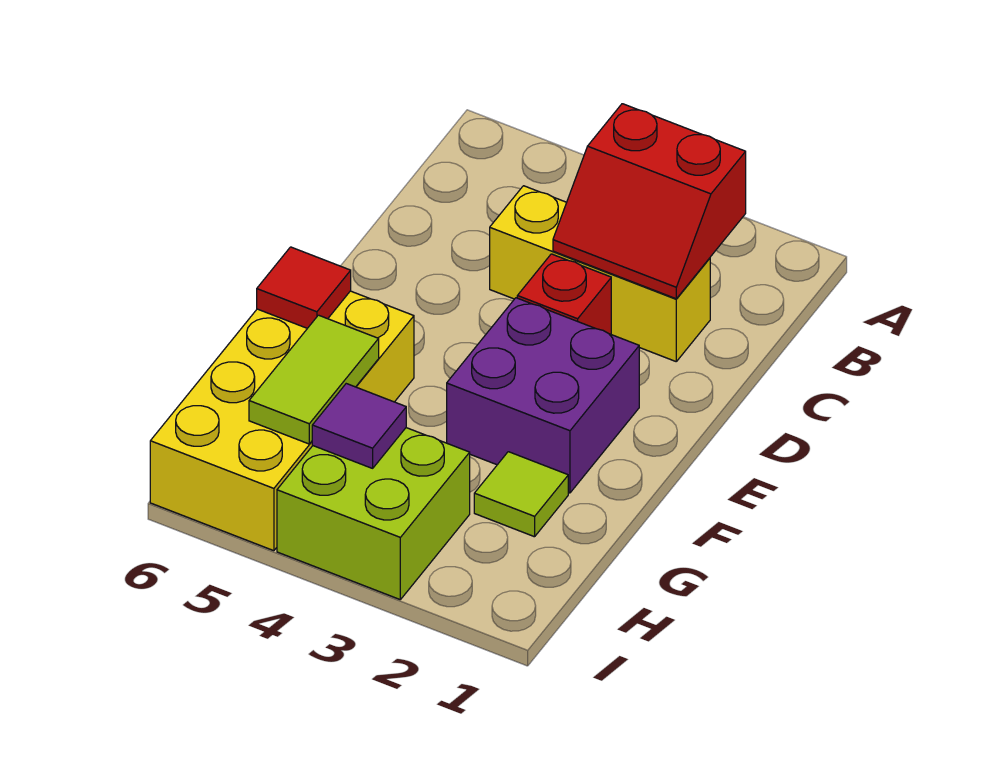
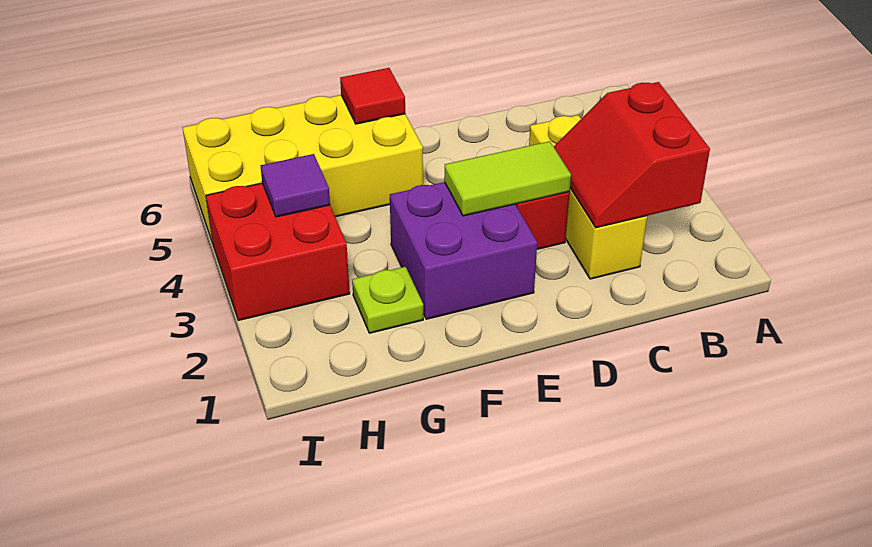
lime 1x1 tile [474,452,568,537] -> lime 1x1 plate [352,267,423,333]
lime 1x2 tile [249,315,379,444] -> lime 1x2 tile moved to [444,141,571,216]
lime 2x2 brick [277,428,470,599] -> red 2x2 brick [206,183,350,320]

